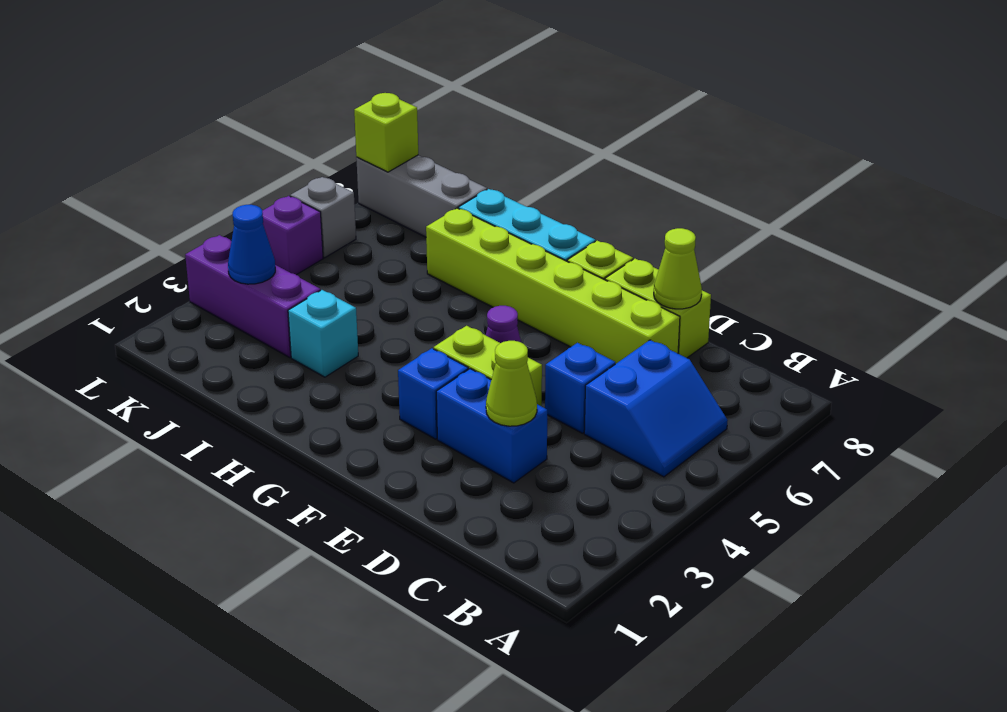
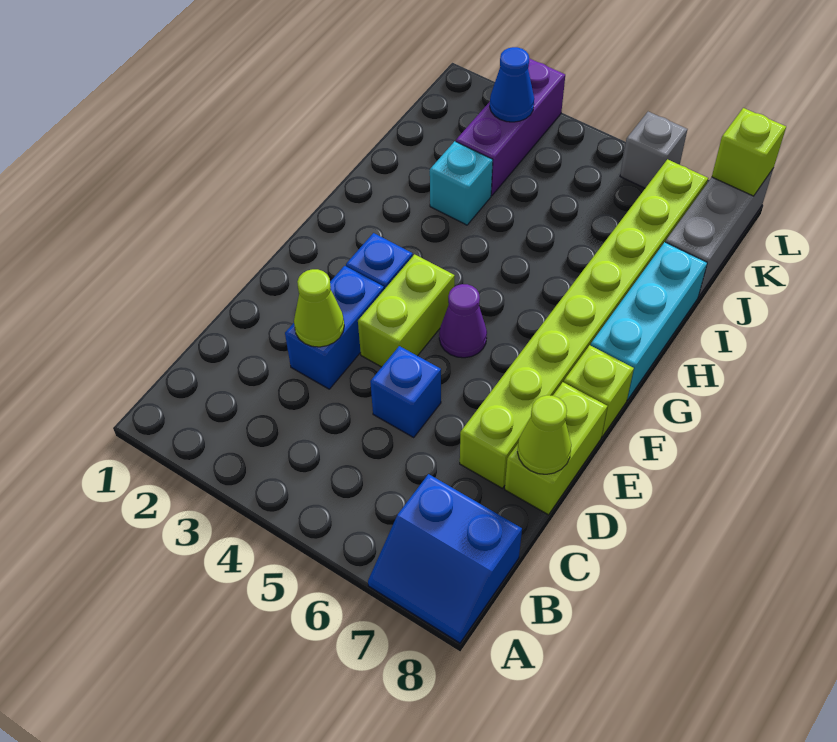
blue 2x2 slope [584,340,728,477] -> blue 2x2 slope moved to [368,474,522,643]
lime 1x6 brick [426,208,680,364] -> lime 1x8 brick [460,159,708,488]
purple 1x1 brick [262,196,323,275] -> none

